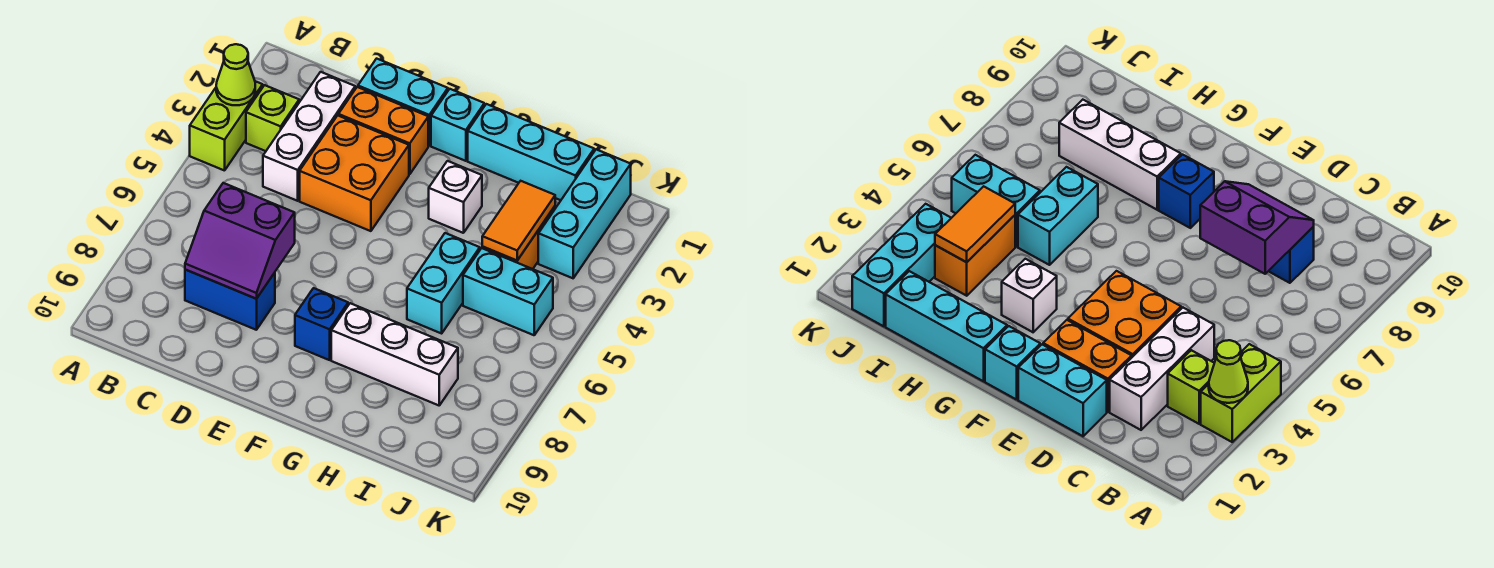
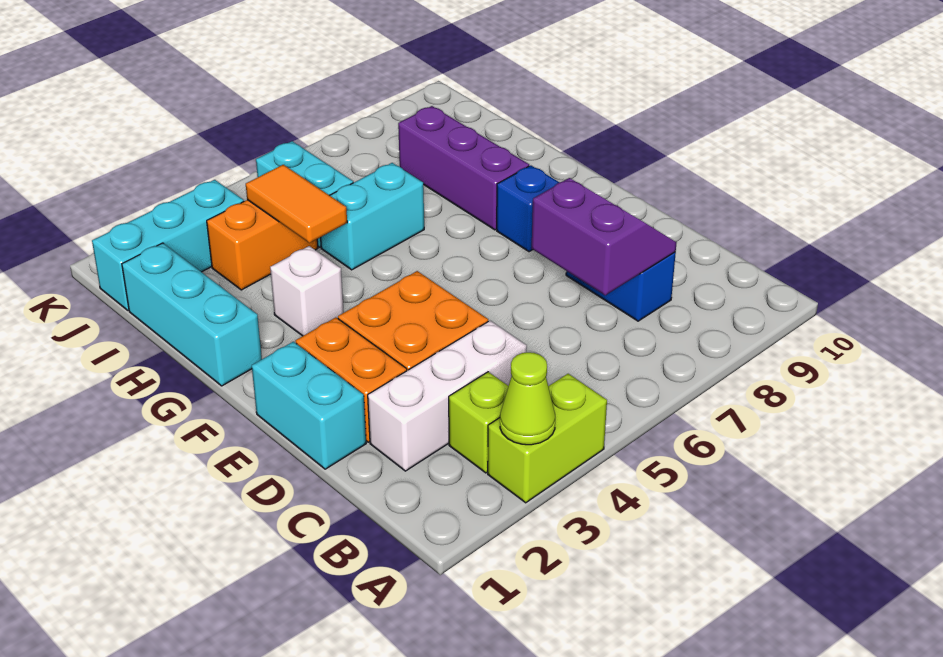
cyan 1x1 brick [431,89,484,161] -> none
white 1x3 brick [331,303,458,405] -> purple 1x3 brick [398,106,529,230]
orange 1x2 tile [482,181,555,261] -> orange 1x2 tile turned to [246,165,347,243]

